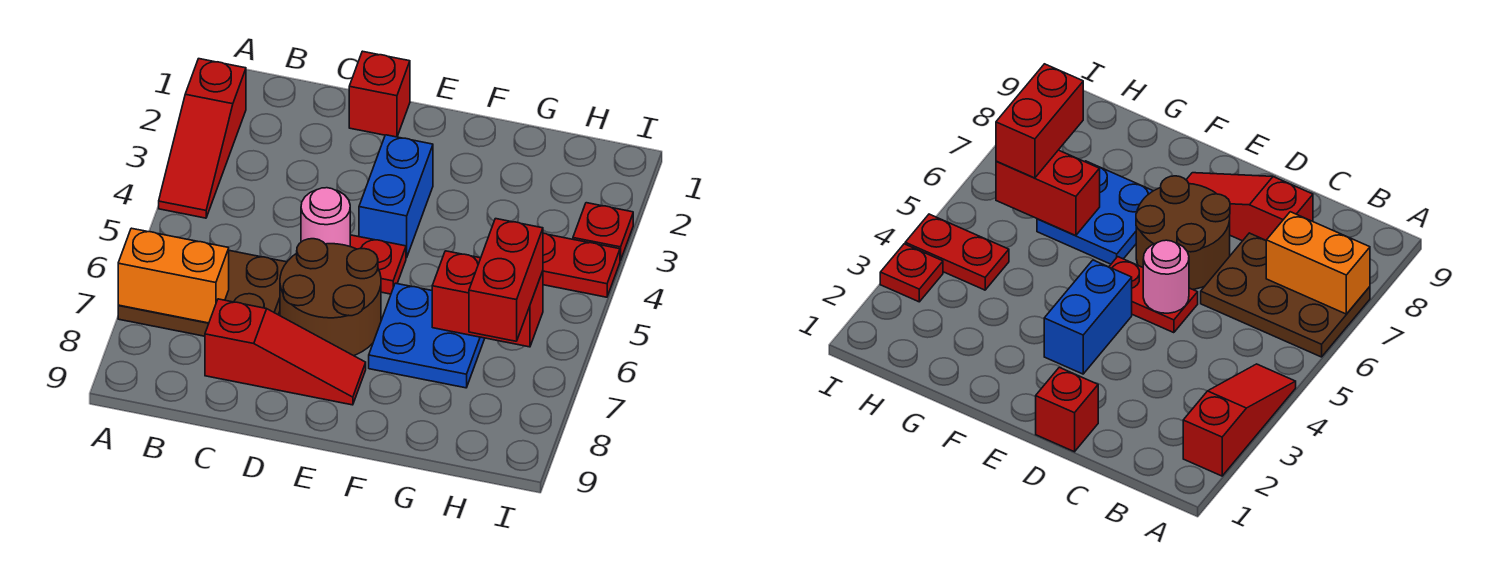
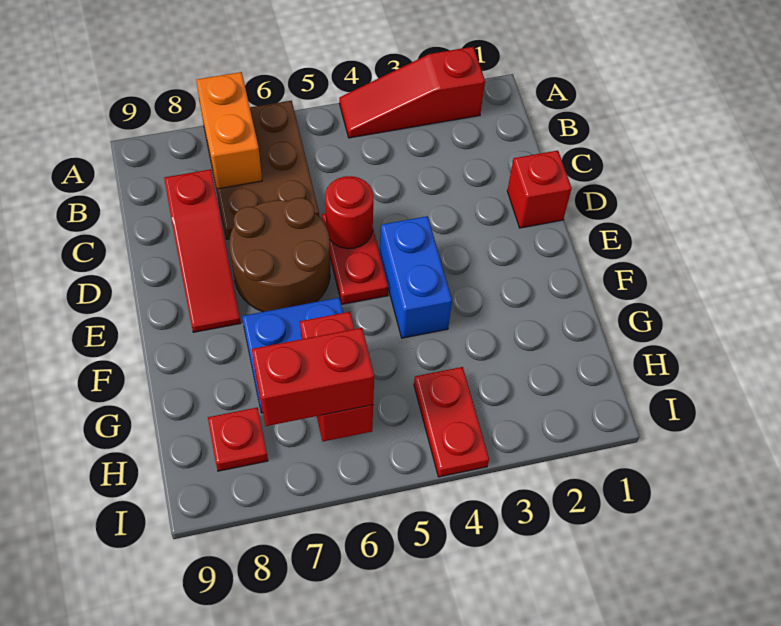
pink 1x1 round brick [301,188,350,246] -> red 1x1 round brick [325,176,373,249]
blue 1x2 brick [359,135,433,258] -> blue 1x2 brick turned to [380,216,452,338]
red 1x1 plate [573,203,633,261] -> red 1x1 plate moved to [208,407,268,471]

